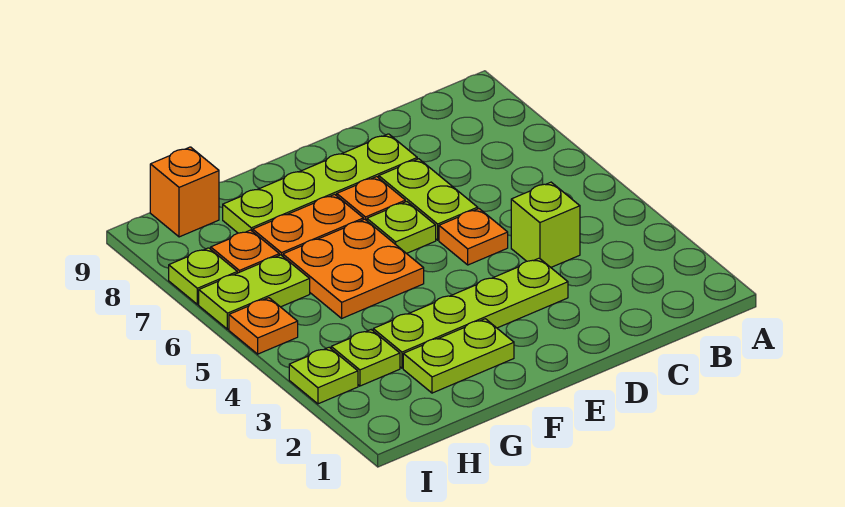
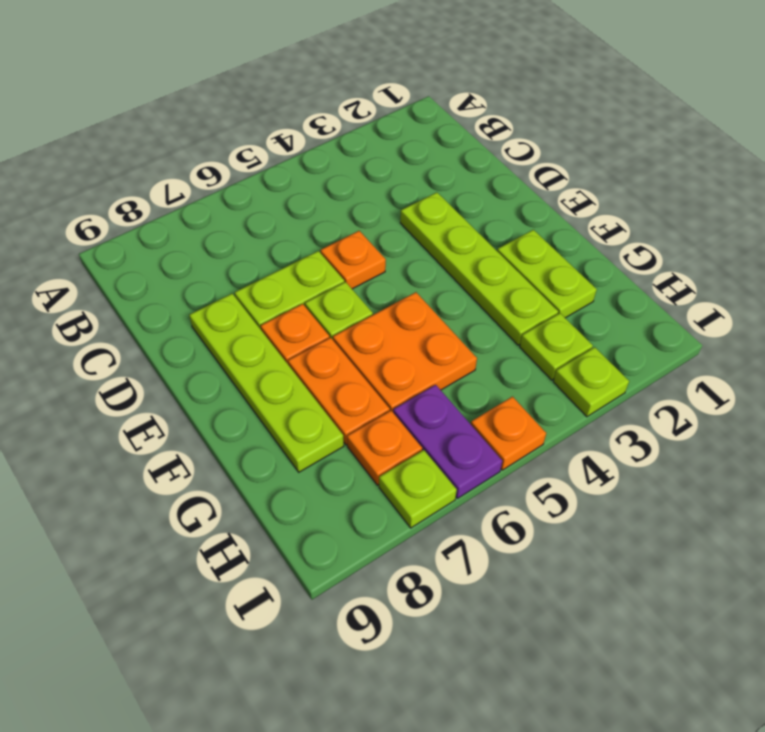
lime 1x1 brick [511,182,580,267] -> none
lime 1x2 plate [199,255,310,329] -> purple 1x2 plate [393,385,502,498]
orange 1x1 brick [150,147,219,237] -> none

